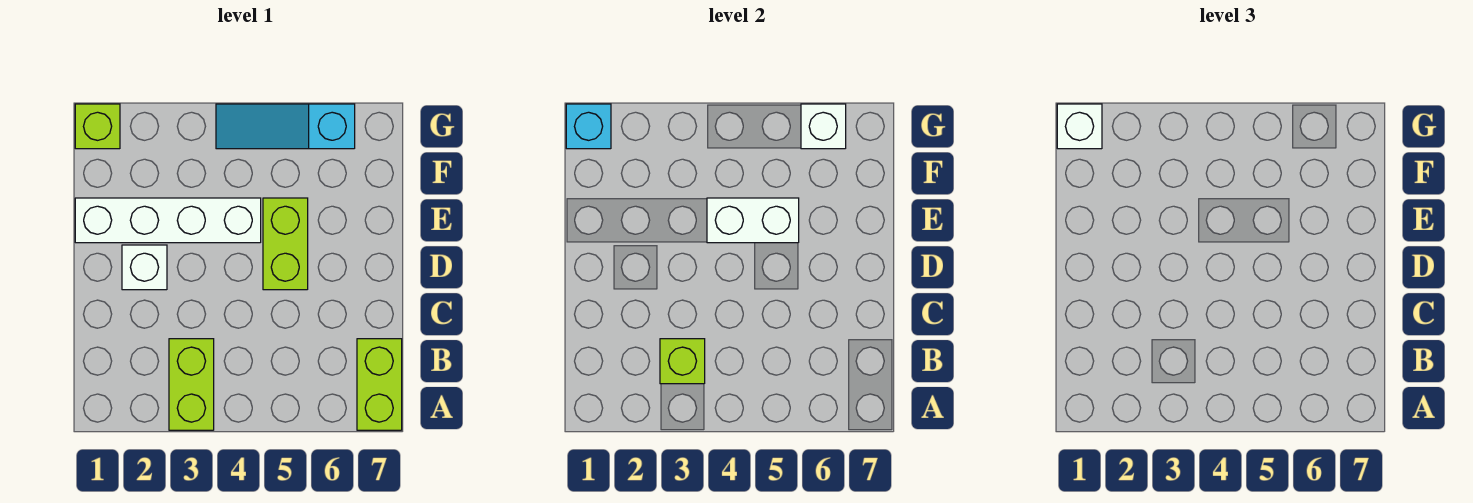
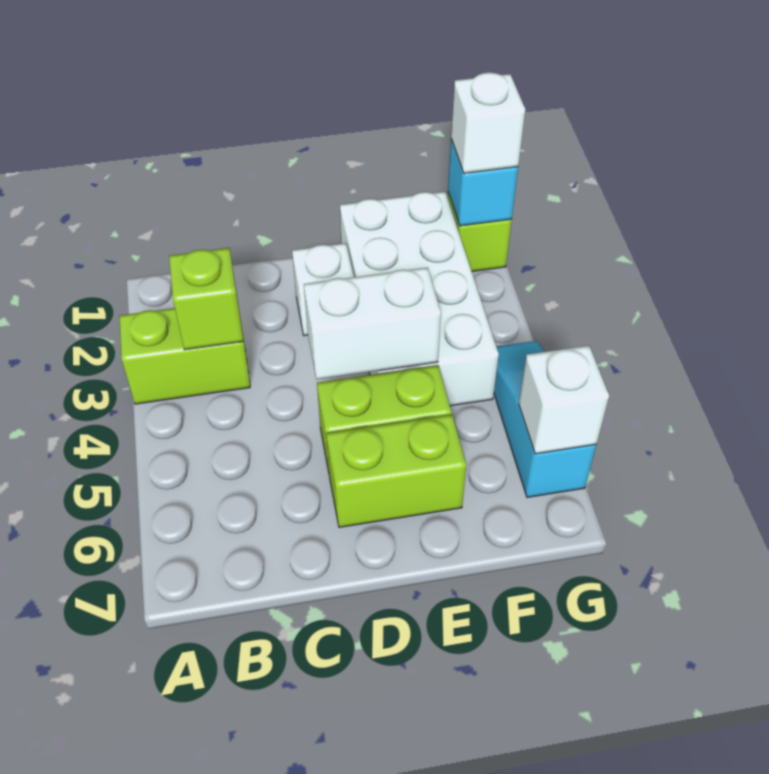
lime 1x2 brick [357,339,402,430] -> lime 1x2 brick moved to [326,415,466,527]
white 1x4 brick [75,198,261,243] -> white 2x4 brick [340,192,499,406]
white 1x2 brick [707,198,799,243] -> white 1x2 brick turned to [304,267,441,380]

